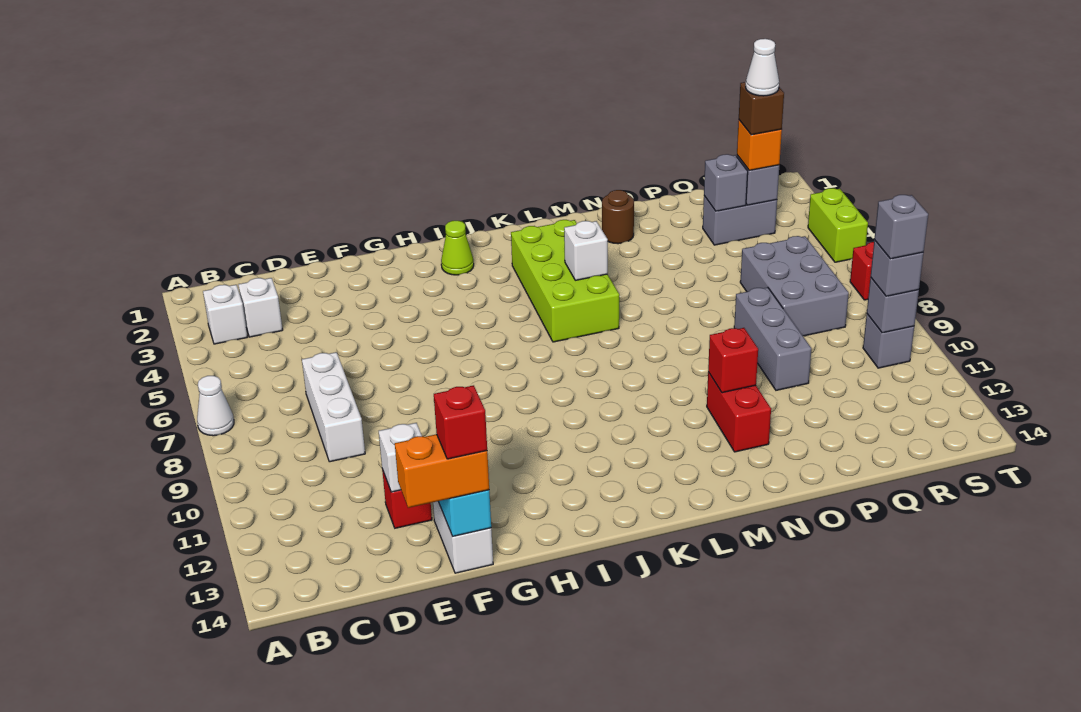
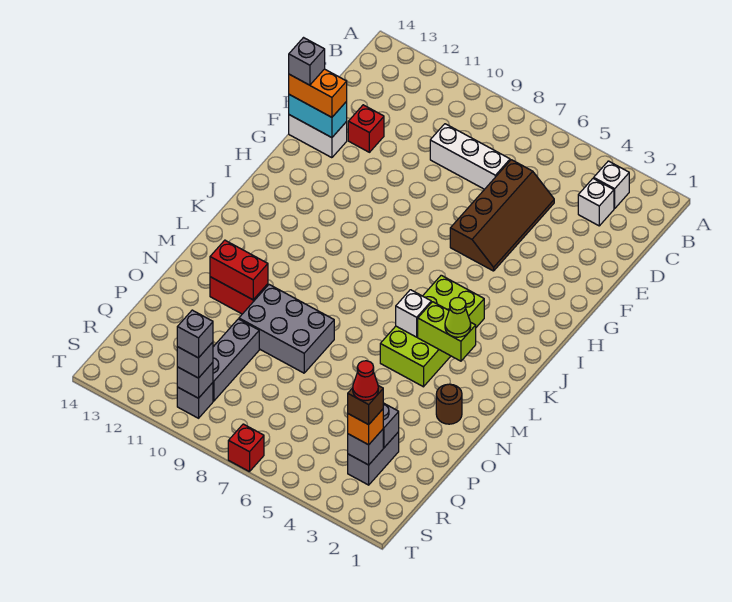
white 1x1 cone [197,376,234,436] -> none
none -> brown 2x4 slope [450,160,554,271]
white 1x1 brick [379,423,422,492] -> none
orange 1x2 brick [395,434,489,508] -> orange 1x2 brick turned to [289,69,347,117]
red 1x1 brick [434,385,487,459] -> grey 1x1 brick [289,38,325,85]
lime 1x1 cone [441,221,474,275] -> lime 1x1 cone moved to [445,297,471,337]
lime 2x4 brick [511,220,619,342] -> lime 2x4 brick turned to [380,275,484,387]
red 1x1 brick [708,328,758,393] -> red 1x2 brick [210,240,268,300]
grey 1x3 brick [734,288,811,390] -> grey 1x3 brick turned to [213,319,259,401]
grey 2x3 brick [740,236,849,336] -> grey 2x3 brick moved to [239,285,334,373]
white 1x1 cone [746,39,779,96] -> red 1x1 cone [353,361,378,401]
lime 1x2 brick [808,188,868,262] -> lime 1x2 brick moved to [418,302,476,361]

